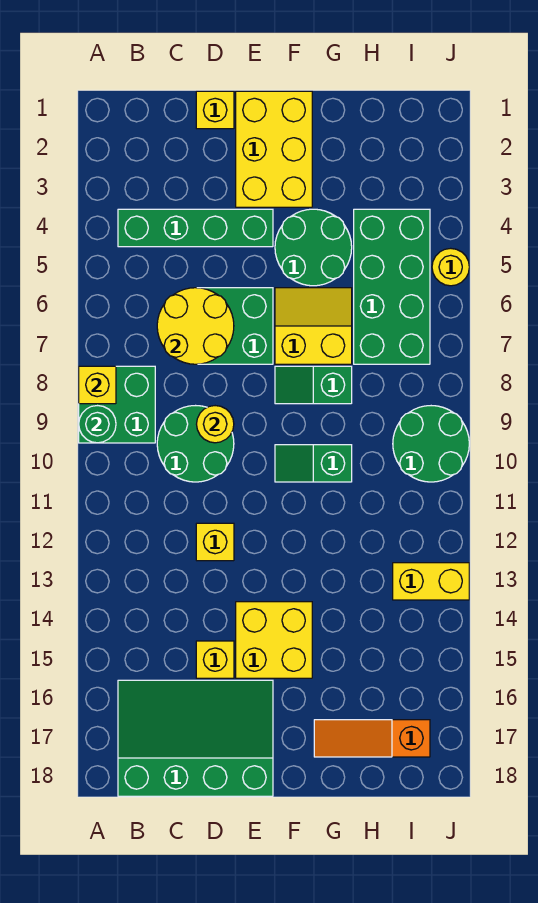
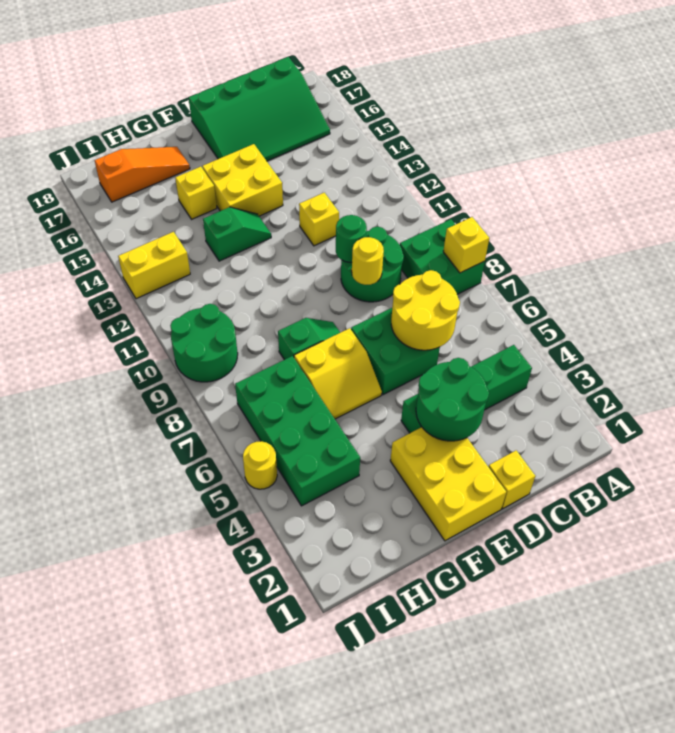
green 1x1 round brick [79,406,116,443] -> green 1x1 round brick moved to [336,215,367,262]
yellow 1x1 brick [196,641,234,678] -> yellow 1x1 brick moved to [175,167,217,219]
green 2x2 round brick [275,209,352,286] -> green 2x2 round brick moved to [416,358,489,441]
green 1x2 slope [275,445,352,482] -> green 1x2 slope moved to [203,207,271,261]

